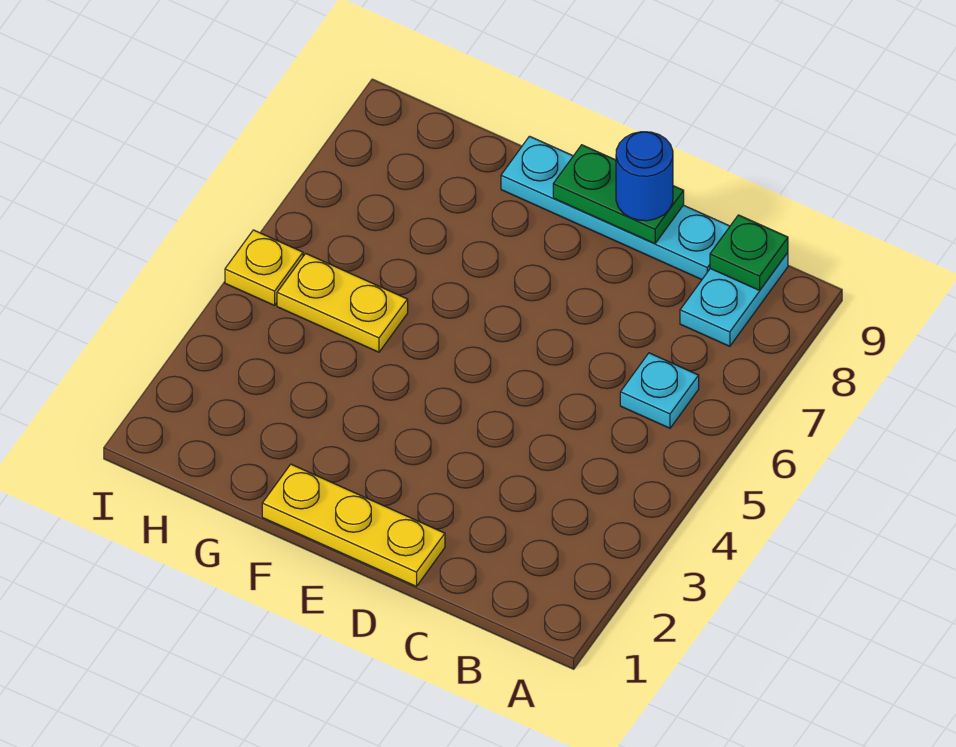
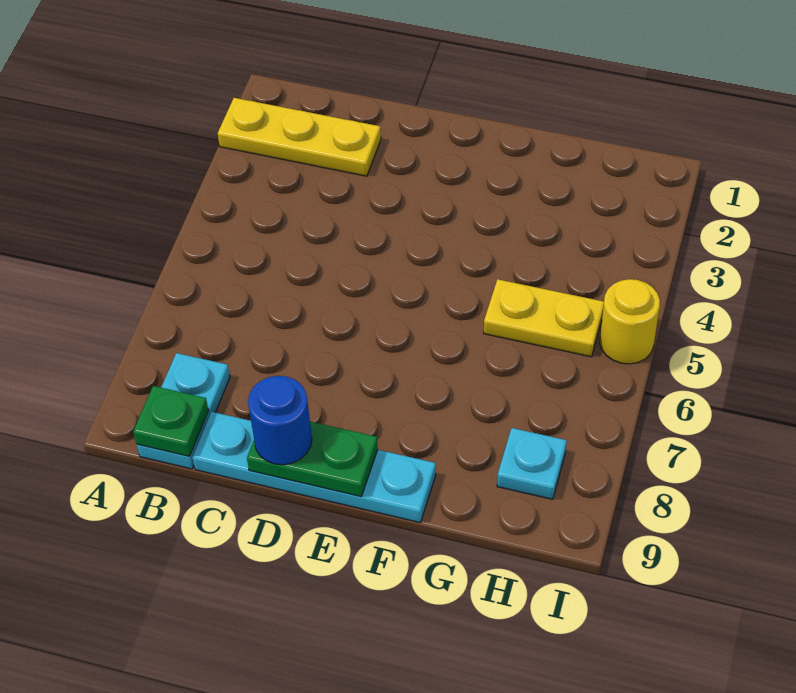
cyan 1x1 plate [620,353,699,428] -> cyan 1x1 plate moved to [497,428,567,499]
yellow 1x3 plate [262,464,445,587] -> yellow 1x3 plate moved to [218,98,381,176]
yellow 1x1 plate [225,230,303,305] -> yellow 1x1 round brick [600,279,660,364]

